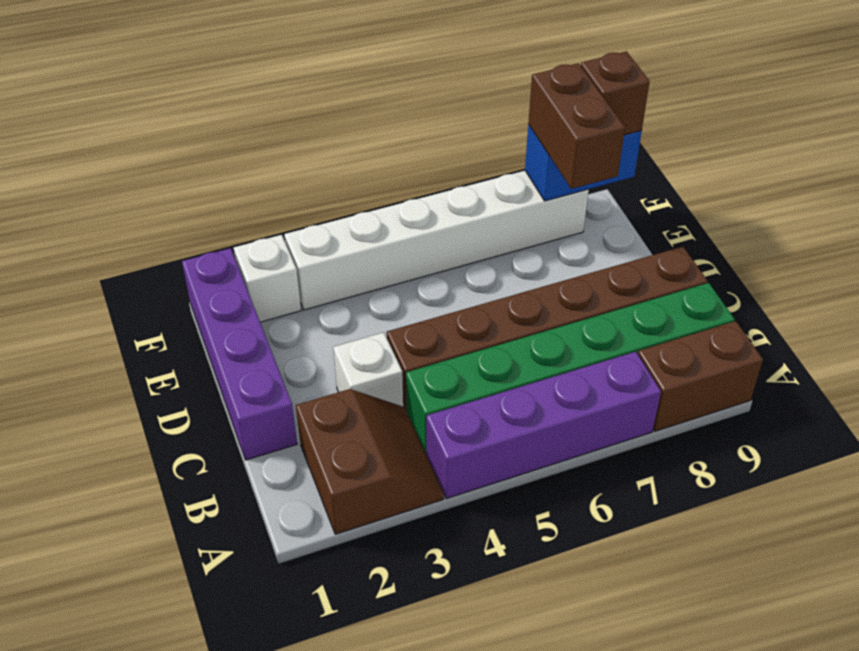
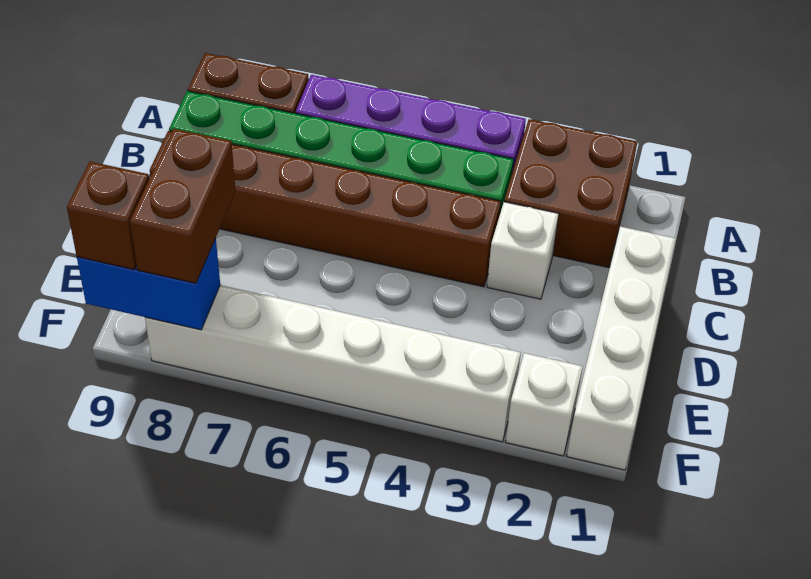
brown 2x2 slope [296,389,444,534] -> brown 2x2 brick [504,119,637,268]
purple 1x4 brick [182,248,297,460] -> white 1x4 brick [567,227,676,470]

